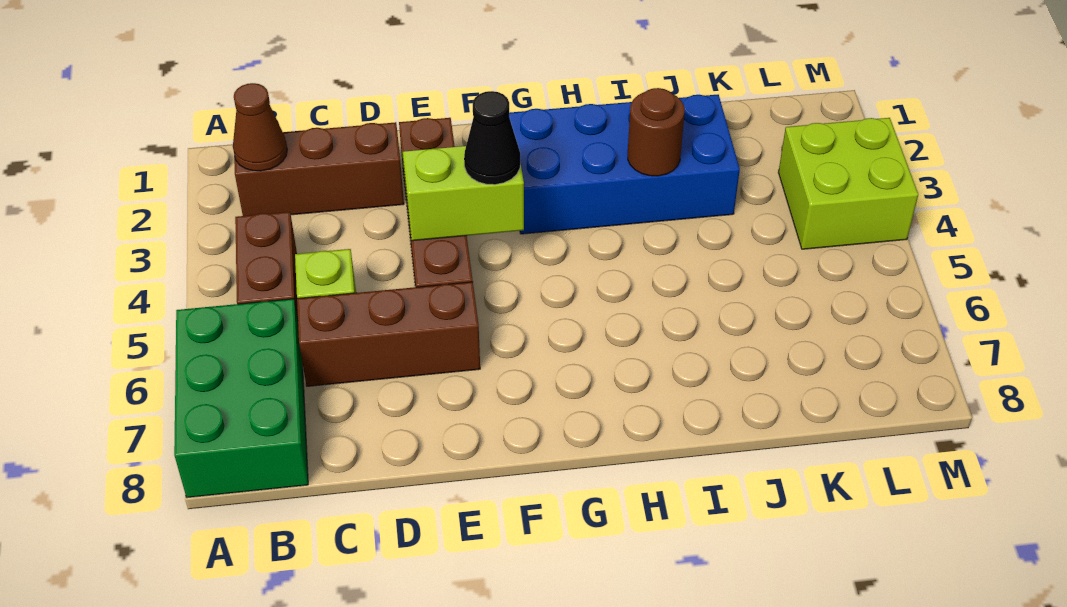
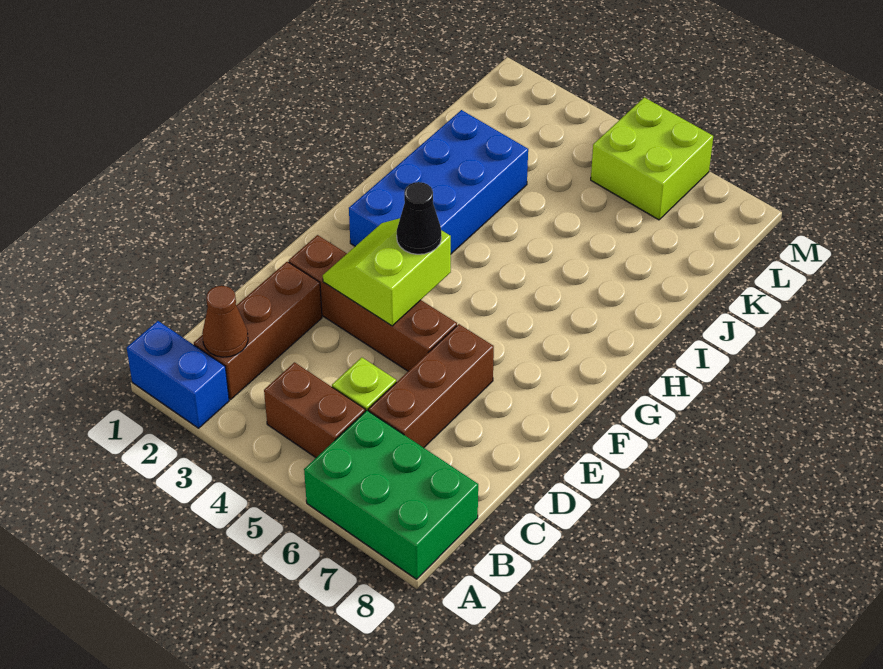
none -> blue 1x2 brick [127,321,229,428]
brown 1x1 round brick [628,88,685,176] -> none
lime 2x2 brick [779,118,918,249] -> lime 2x2 brick moved to [591,97,713,220]

